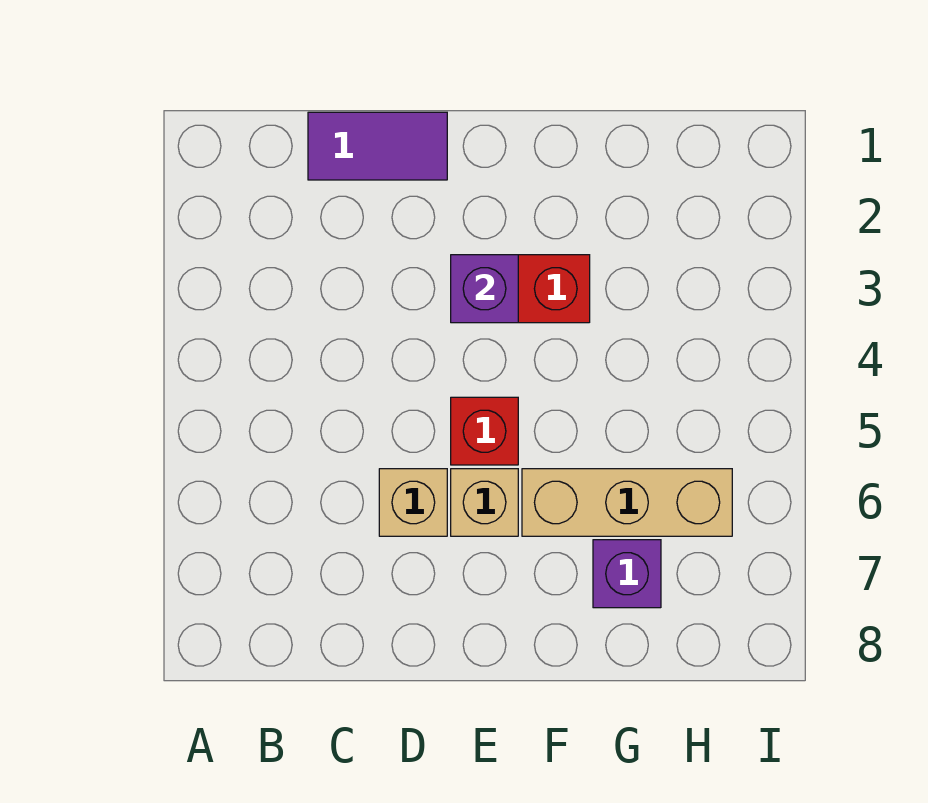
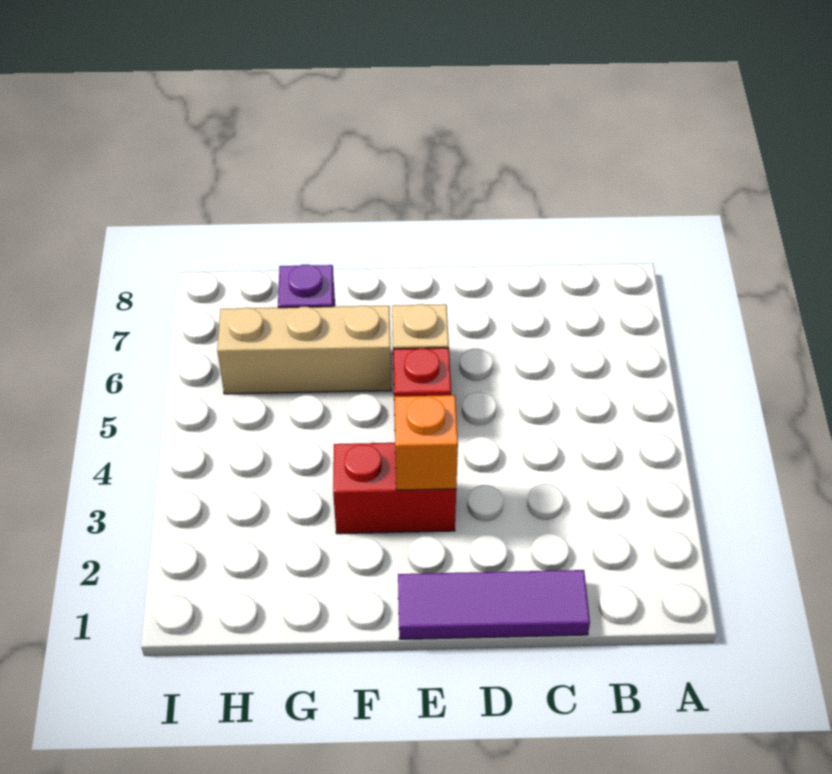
purple 1x2 tile [308,112,447,180] -> purple 1x3 tile [398,570,590,639]
tan 1x1 brick [379,469,447,536] -> none
purple 1x1 brick [451,255,518,323] -> orange 1x1 brick [394,395,458,490]

